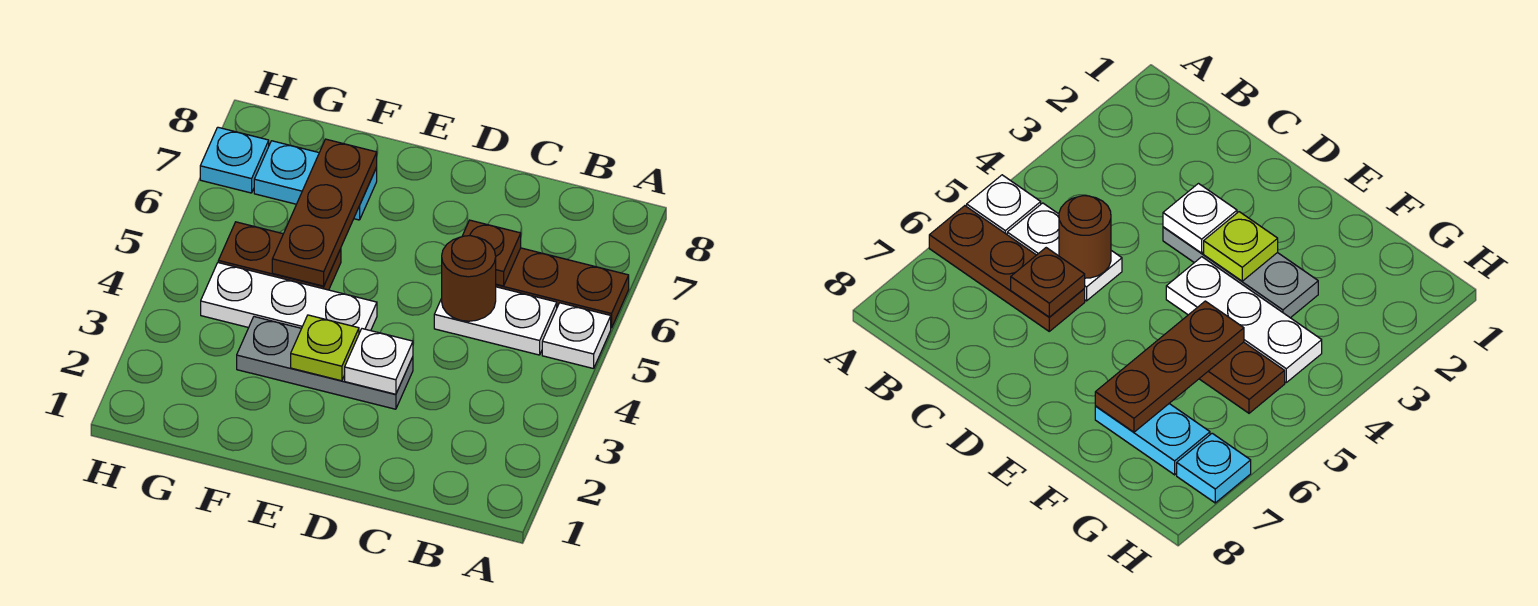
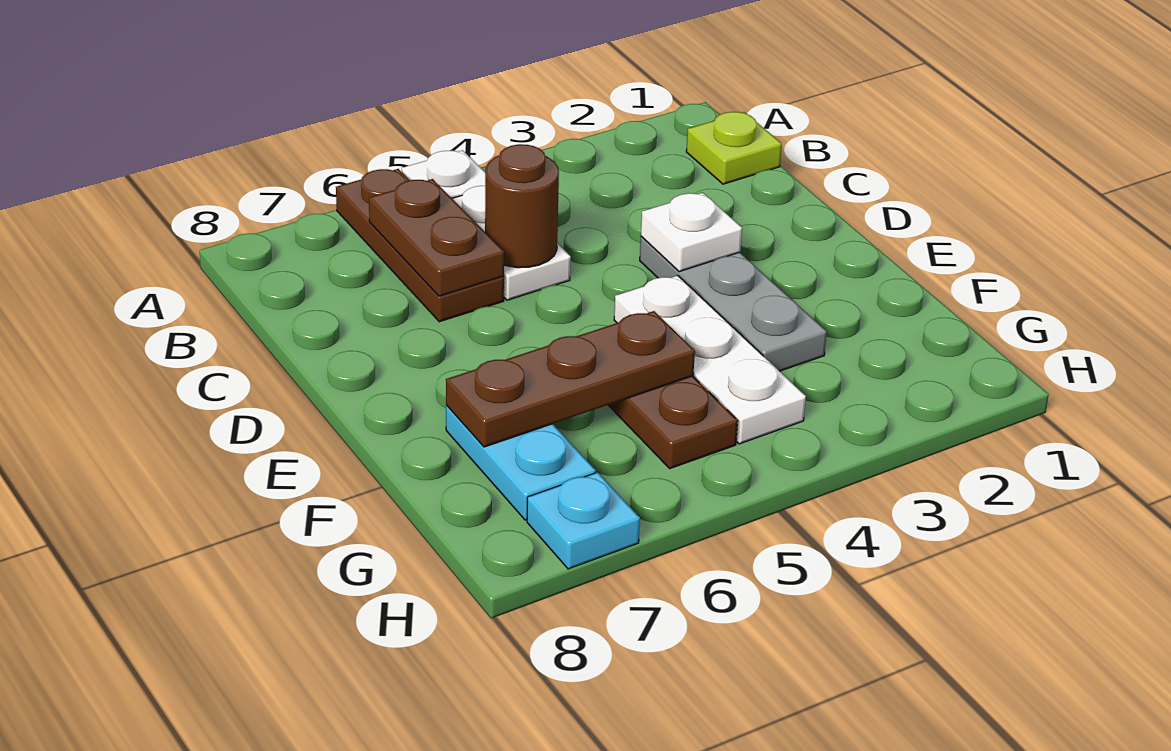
brown 1x1 plate [462,220,521,286] -> brown 1x2 plate [369,179,504,296]
lime 1x1 plate [291,315,359,381] -> lime 1x1 plate moved to [686,112,782,184]

